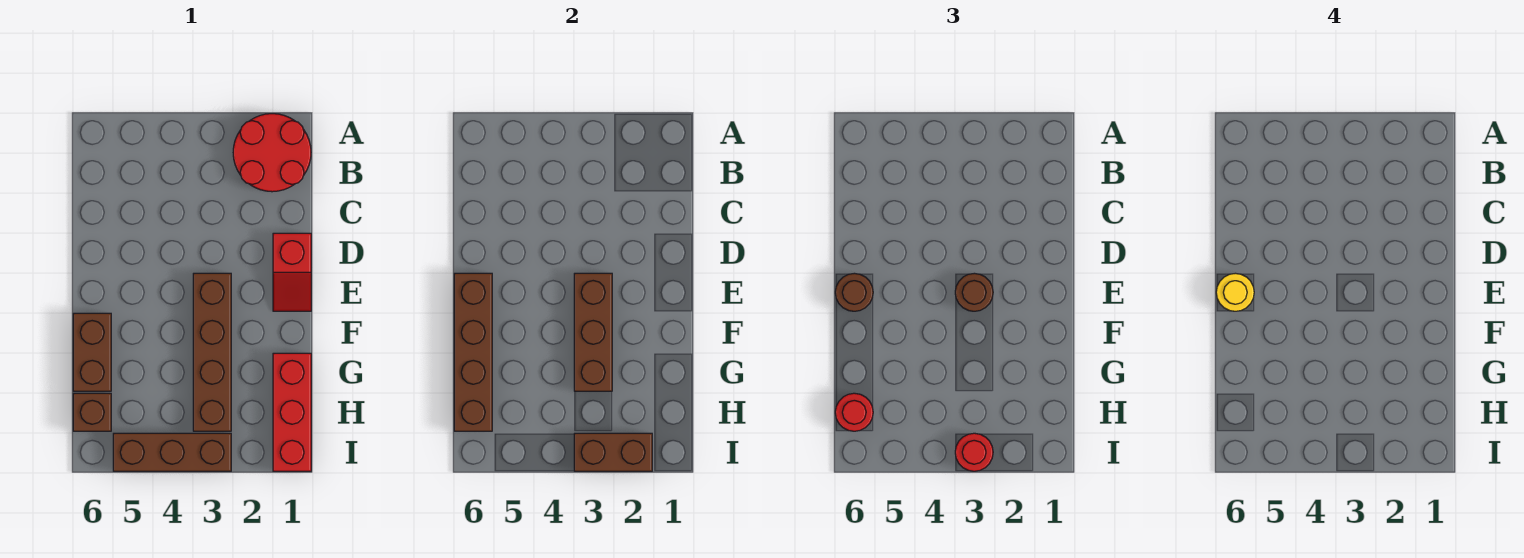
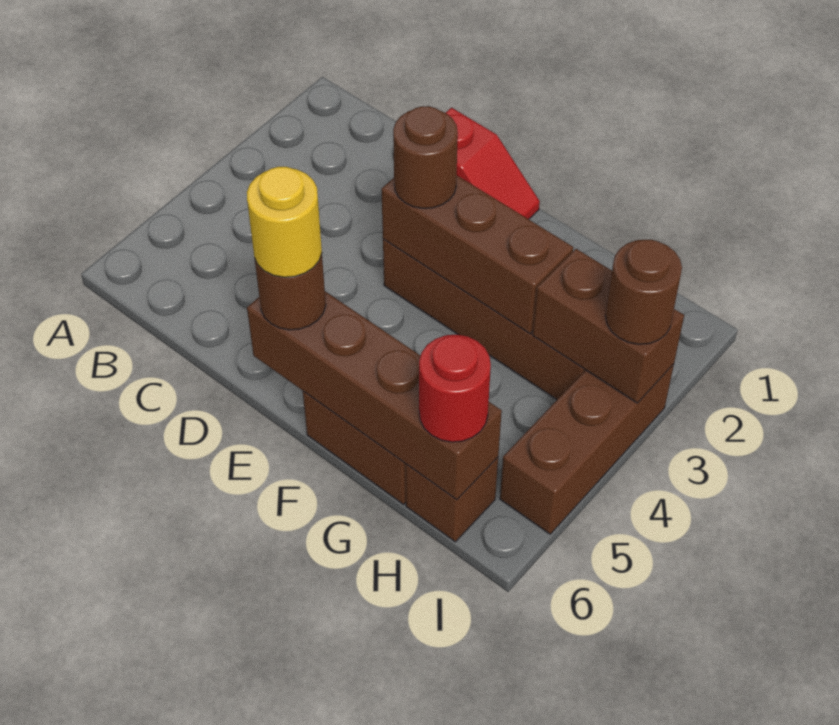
red 2x2 round brick [233,114,311,192] -> none
red 1x3 brick [273,353,311,471] -> none
brown 1x2 brick [574,433,652,471] -> brown 1x2 brick turned to [533,249,684,403]
red 1x1 round brick [955,433,993,471] -> brown 1x1 round brick [605,240,682,344]

